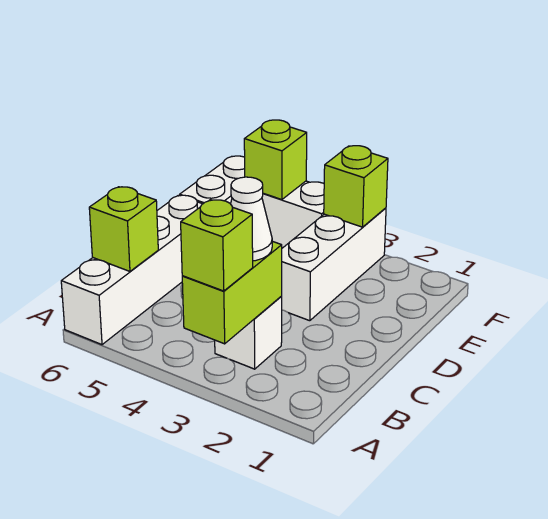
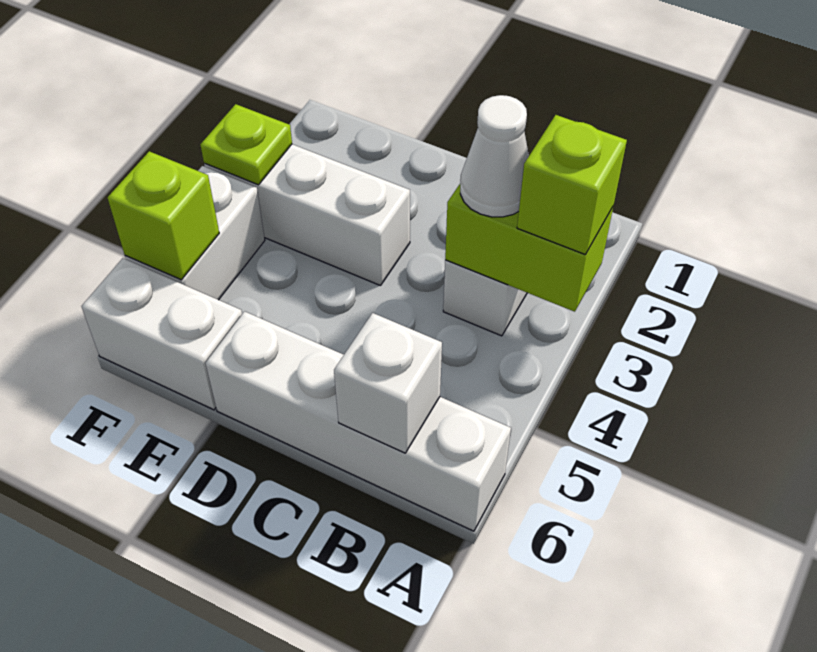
lime 1x1 brick [89,187,158,271] -> white 1x1 brick [334,313,442,453]
lime 1x1 brick [324,146,388,227] -> lime 1x1 plate [200,104,292,185]

